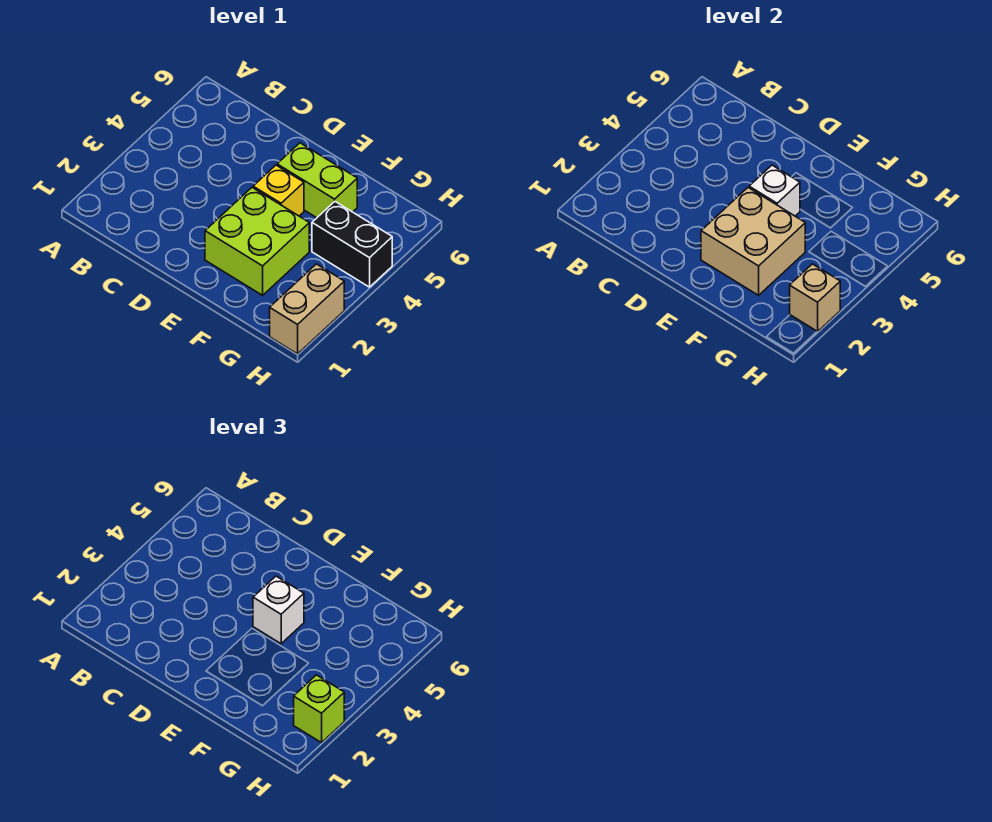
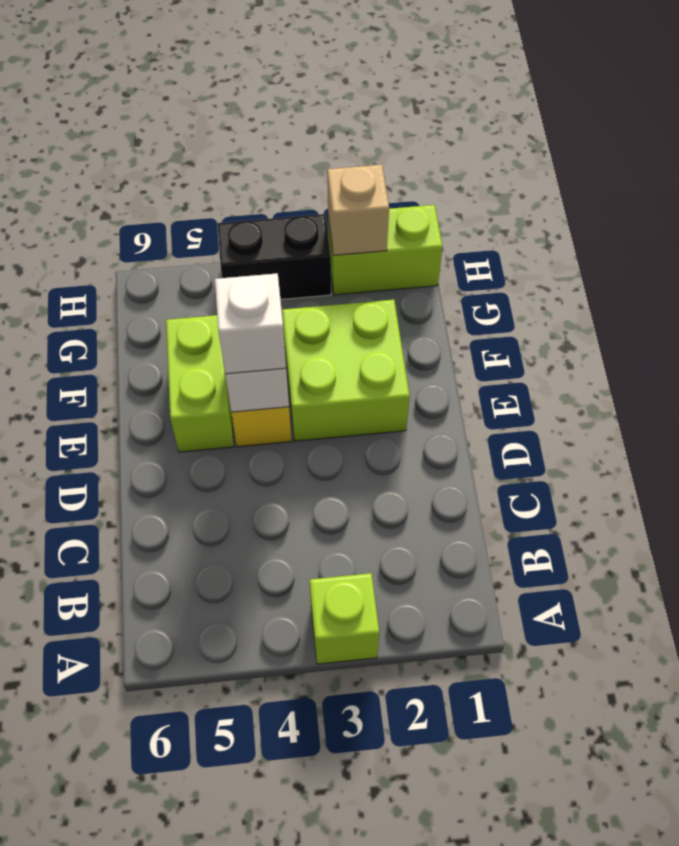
tan 2x2 brick [701,188,805,295] -> none
black 1x2 brick [312,202,392,287] -> black 1x2 brick turned to [218,214,331,300]
tan 1x2 brick [270,264,344,354] -> lime 1x2 brick [328,205,443,295]
lime 1x1 brick [294,675,344,743] -> lime 1x1 brick moved to [310,573,379,664]

